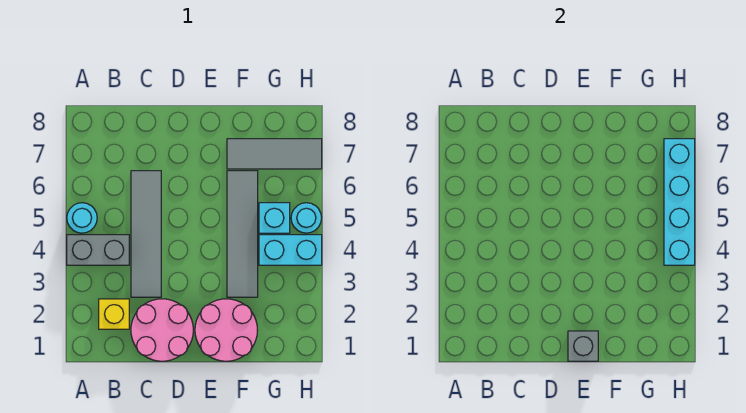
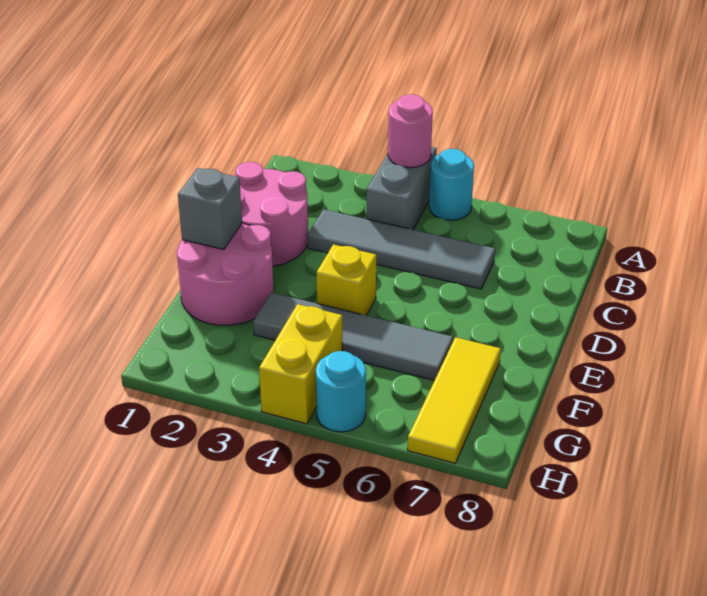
none -> pink 1x1 round brick [388,94,433,168]
yellow 1x1 brick [99,299,129,329] -> yellow 1x1 brick moved to [316,244,376,315]
grey 1x3 tile [227,139,322,169] -> yellow 1x3 tile [408,337,501,463]
cyan 1x2 brick [259,235,322,265] -> yellow 1x2 brick [259,304,342,424]
cyan 1x1 brick [259,203,290,233] -> none
cyan 1x4 brick [664,139,695,265] -> none

